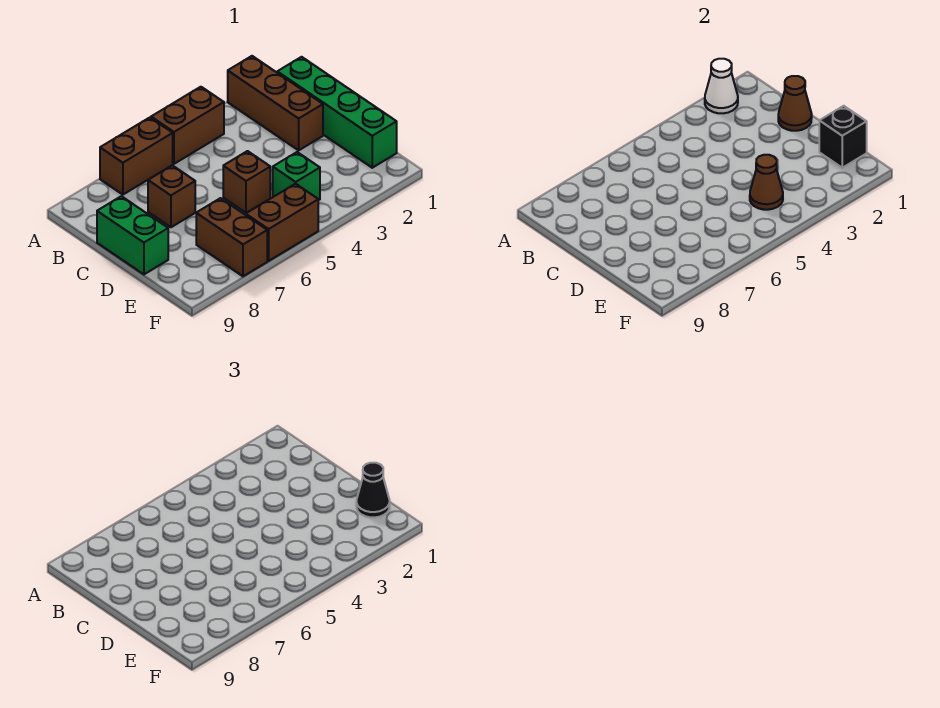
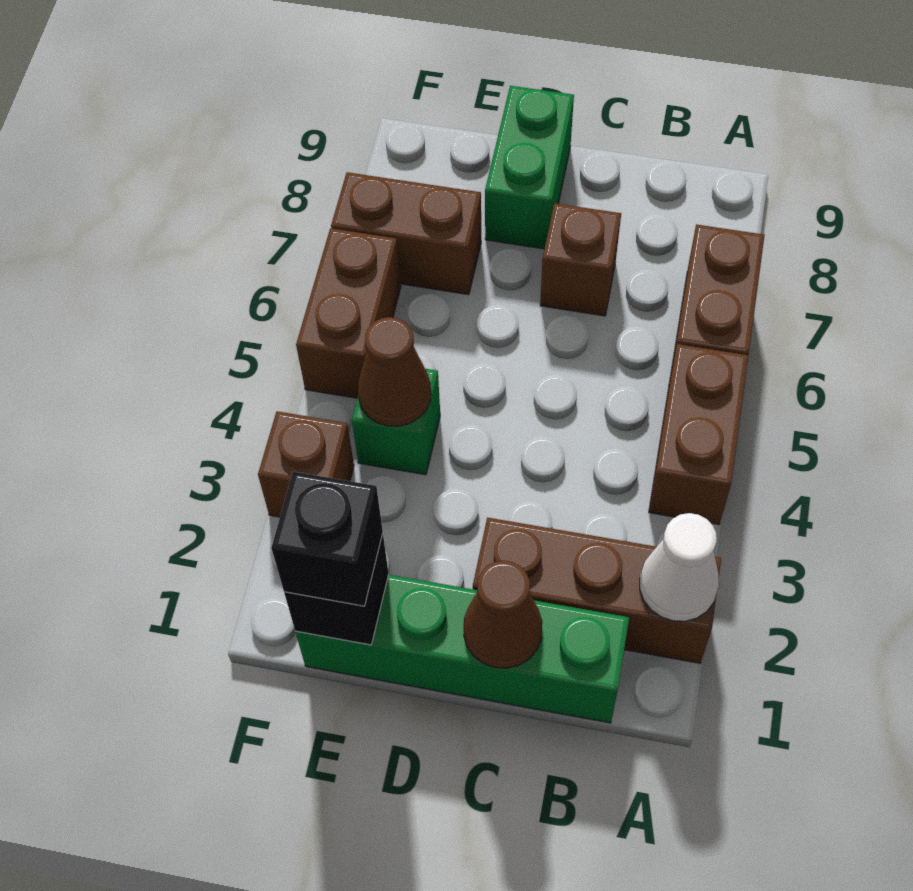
green 1x2 brick [97,196,168,274] -> green 1x2 brick turned to [485,86,574,249]
brown 1x1 brick [223,151,270,213] -> brown 1x1 brick moved to [258,411,354,517]
black 1x1 cone [356,463,390,517] -> black 1x1 brick [271,472,383,606]

